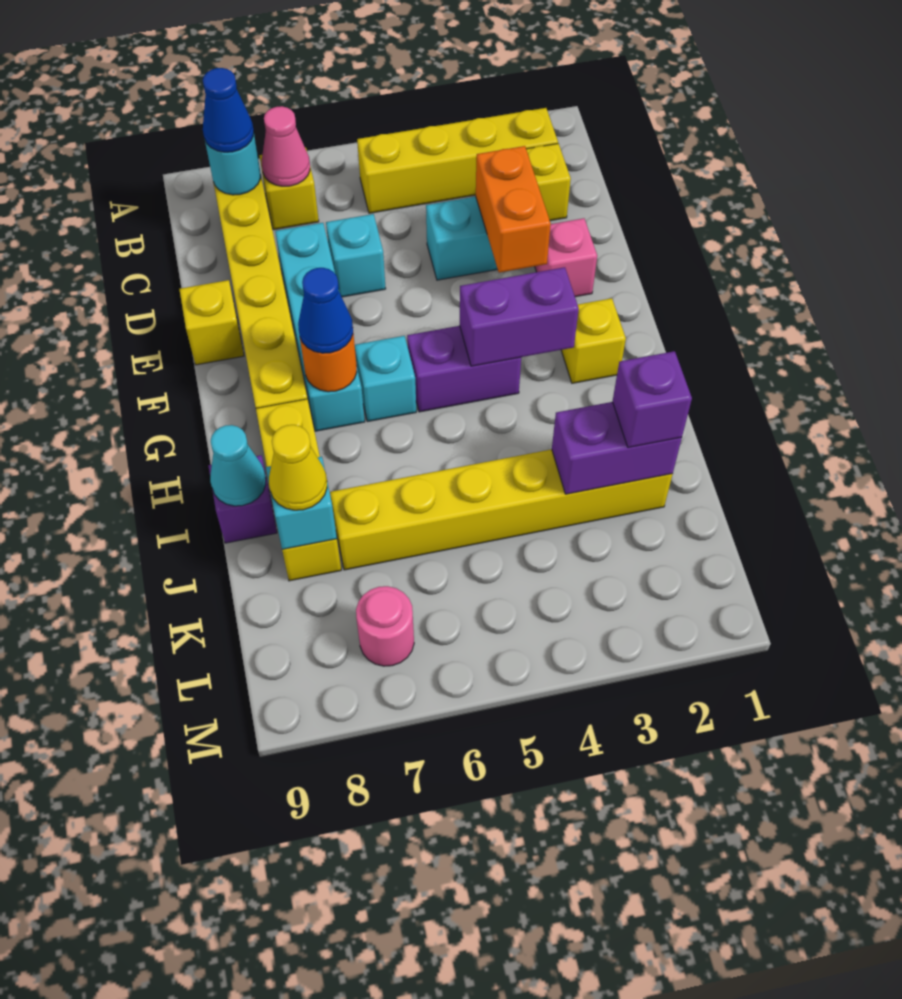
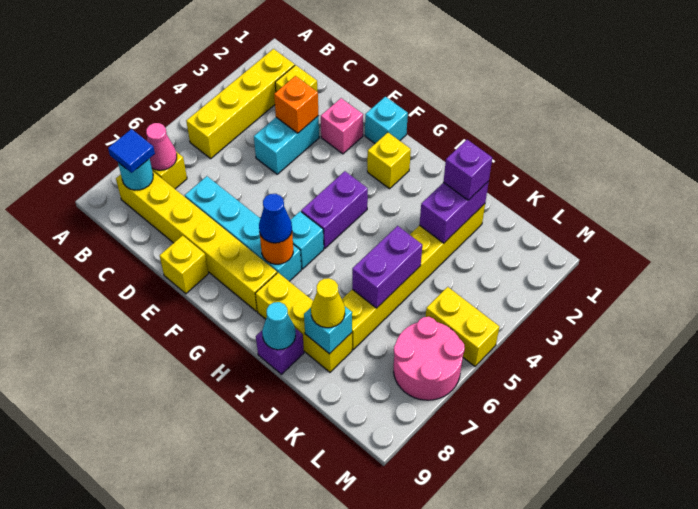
blue 1x1 cone [203,68,254,152] -> blue 1x1 tile [108,129,155,173]
orange 1x2 brick [476,146,551,273] -> orange 1x1 brick [274,76,318,133]
cyan 1x1 brick [326,214,386,297] -> cyan 1x1 brick moved to [365,97,408,143]
purple 1x2 brick [460,267,579,366] -> purple 1x2 brick moved to [352,226,422,308]
none -> yellow 1x2 brick [426,287,499,366]
pink 1x1 round brick [356,586,414,666] -> pink 2x2 round brick [394,317,465,400]

